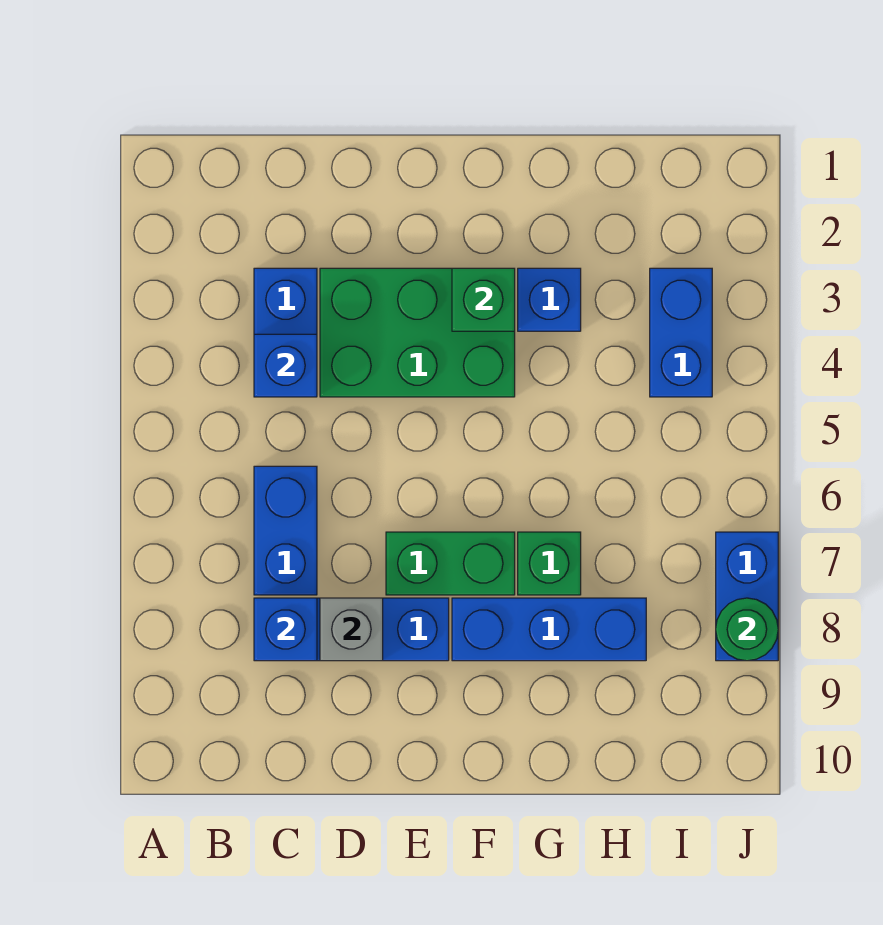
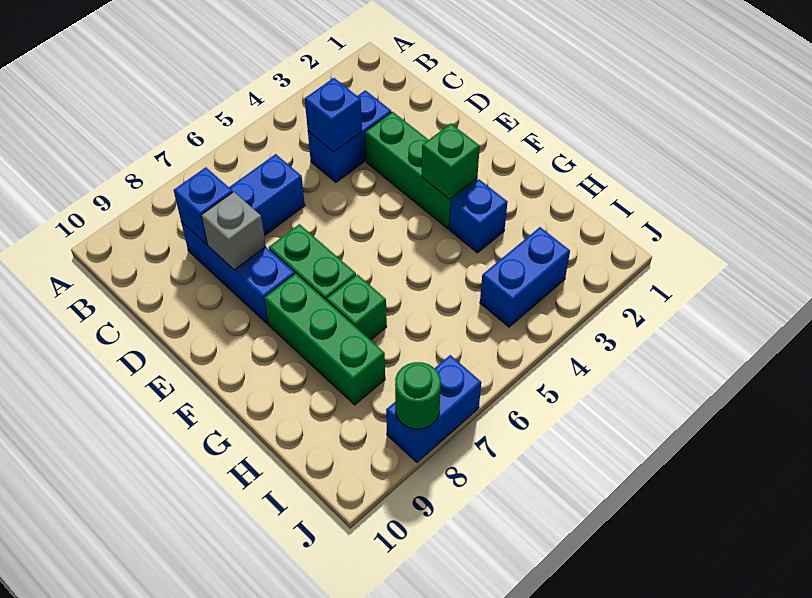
green 2x3 brick [320,268,515,397] -> green 1x3 brick [365,112,477,229]
blue 1x3 brick [452,598,646,661] -> green 1x3 brick [264,274,385,405]

